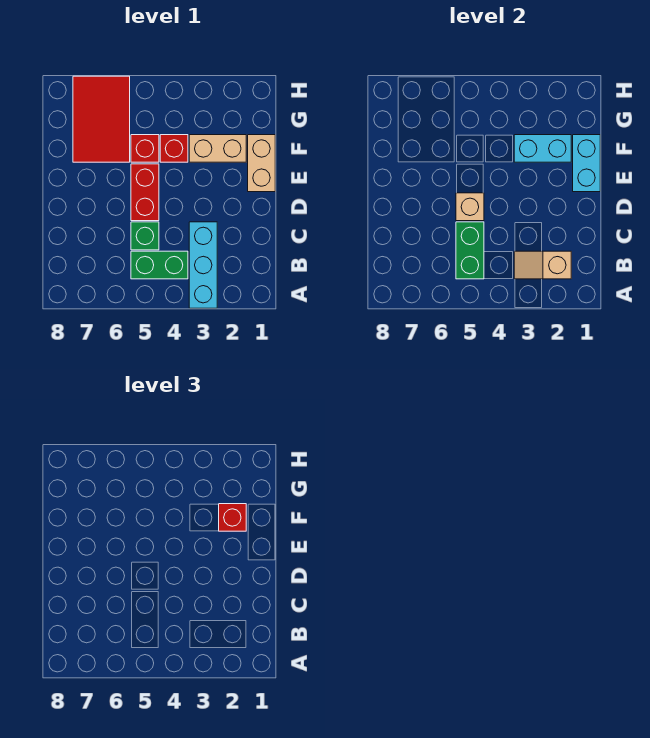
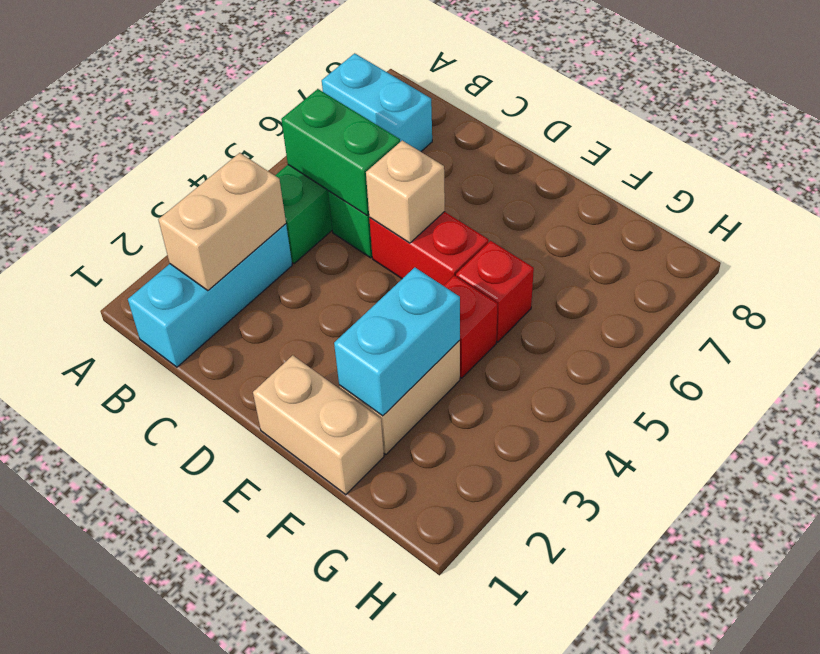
cyan 1x3 brick [189,222,217,308] -> cyan 1x3 brick turned to [128,224,292,367]
tan 1x2 slope [514,251,571,279] -> tan 1x2 brick [158,153,286,291]
cyan 1x2 brick [573,135,600,192] -> cyan 1x2 brick moved to [322,53,432,152]
red 1x1 brick [219,504,246,531] -> none
red 2x3 tile [73,76,130,162] -> none

